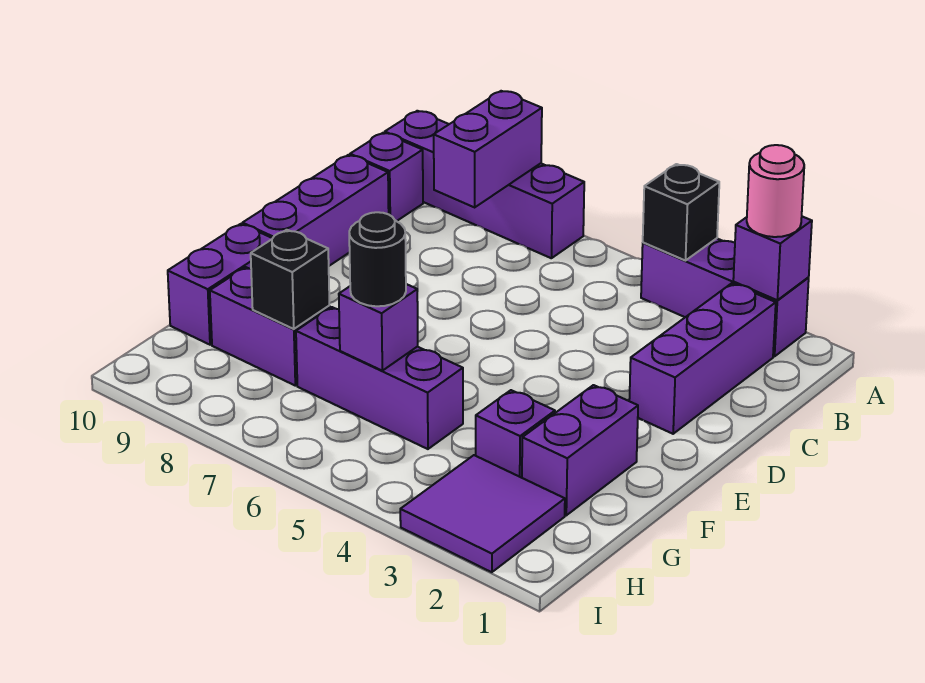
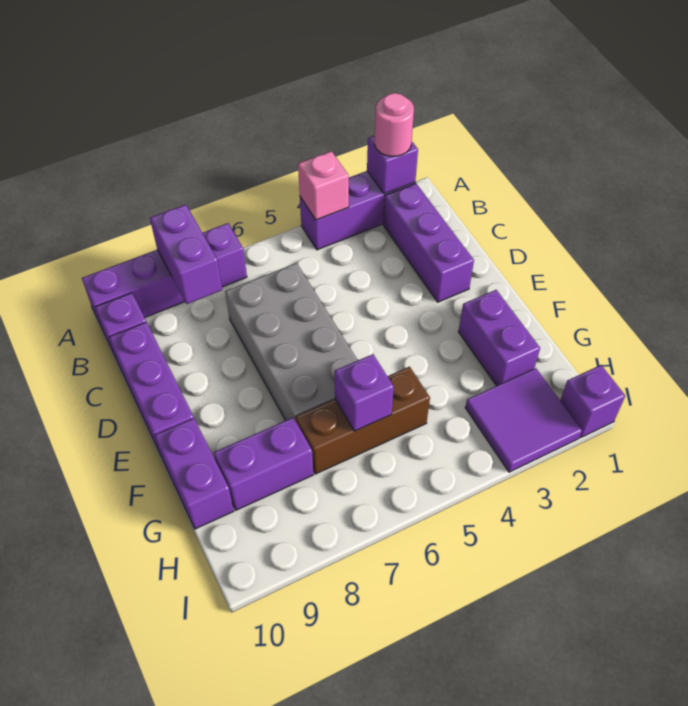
black 1x1 brick [643,164,719,261] -> pink 1x1 brick [298,151,349,220]
none -> grey 2x4 brick [225,263,358,420]
purple 1x1 brick [476,390,555,478] -> purple 1x1 brick moved to [560,365,625,437]
purple 1x3 brick [296,307,463,449] -> brown 1x3 brick [296,367,430,474]
black 1x1 round brick [349,212,406,306] -> none
black 1x1 brick [251,230,329,329] -> none

